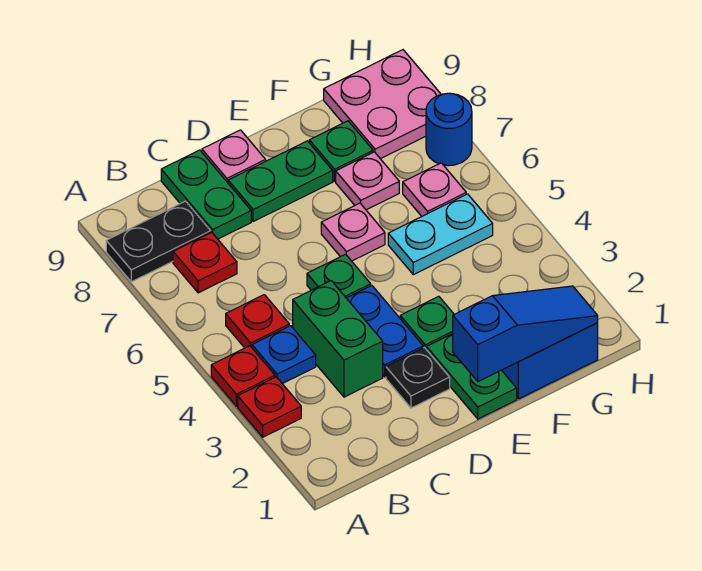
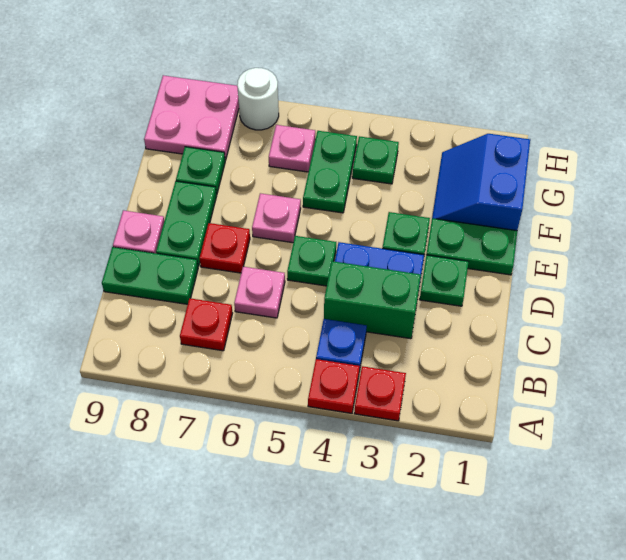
black 1x2 plate [106,201,211,282] -> none
red 1x1 plate [226,295,289,348] -> red 1x1 plate moved to [200,223,250,273]
black 1x1 plate [386,348,450,408] -> green 1x1 plate [420,255,468,306]
blue 1x3 slope [453,286,598,382] -> none
cyan 1x2 plate [388,194,493,275] -> green 1x2 plate [303,131,357,213]
pink 1x1 plate [336,152,399,210] -> pink 1x1 plate moved to [234,267,285,318]
none -> green 1x1 plate [352,136,399,184]
blue 1x1 round brick [426,93,472,166] -> white 1x1 round brick [237,68,279,130]

